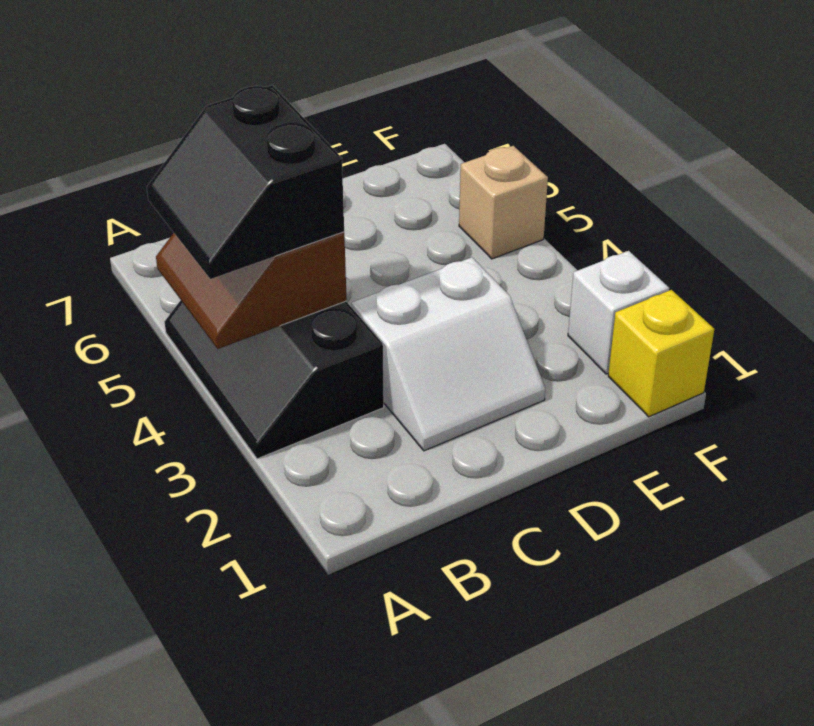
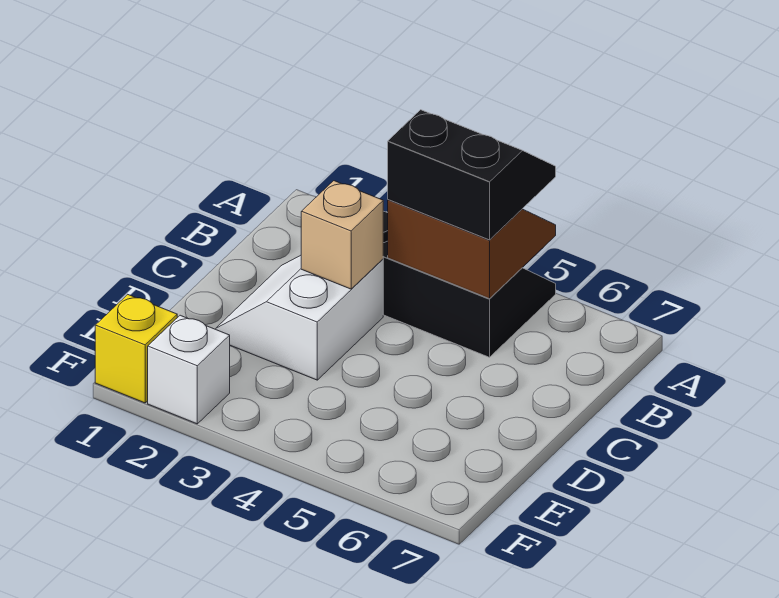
tan 1x1 brick [459,146,548,259] -> tan 1x1 brick moved to [301,181,383,289]

